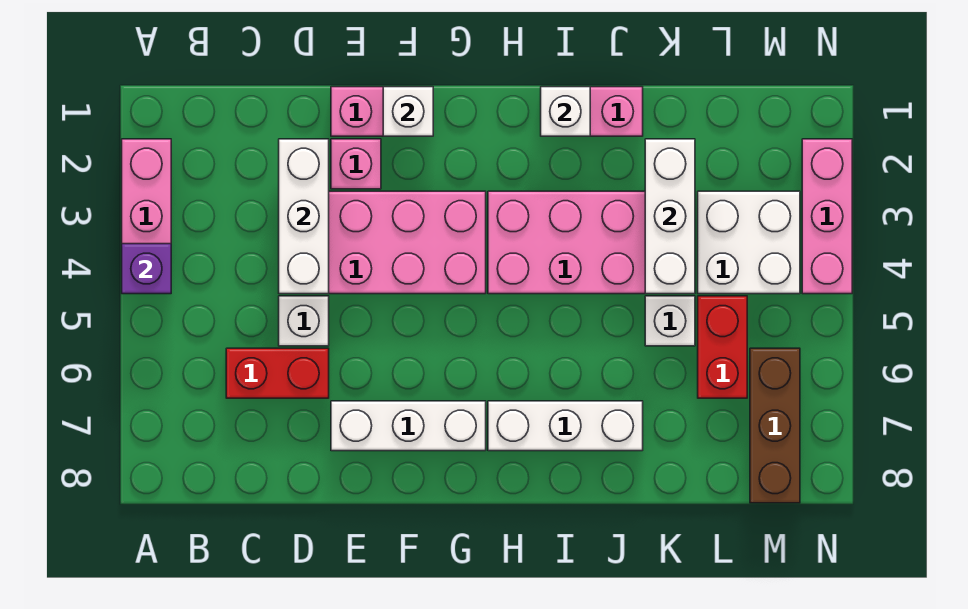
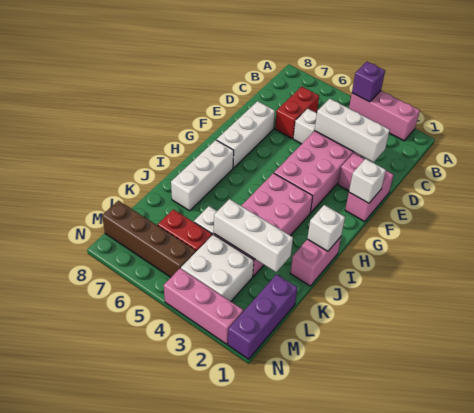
none -> purple 1x3 brick [228,274,297,359]
brown 1x3 brick [750,348,800,503] -> brown 1x4 brick [102,201,196,277]

